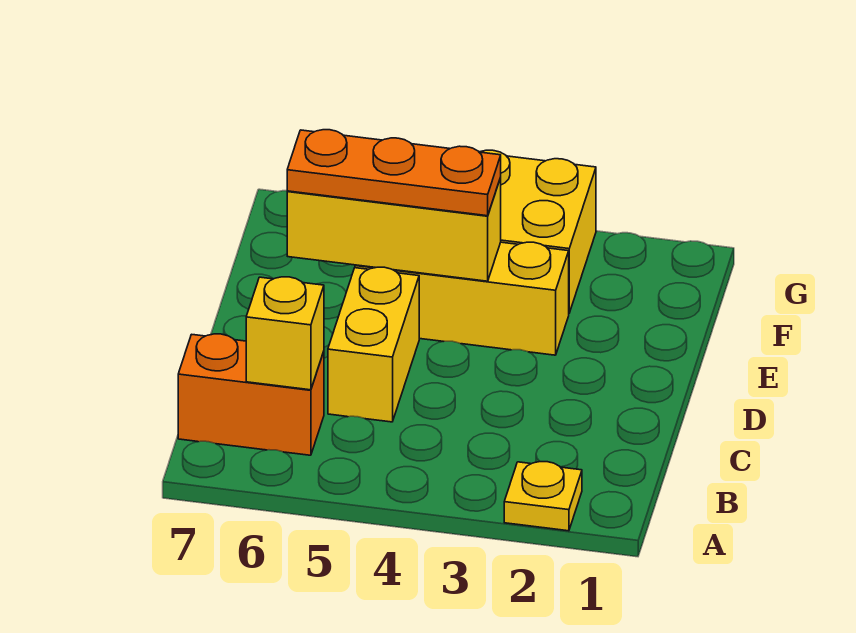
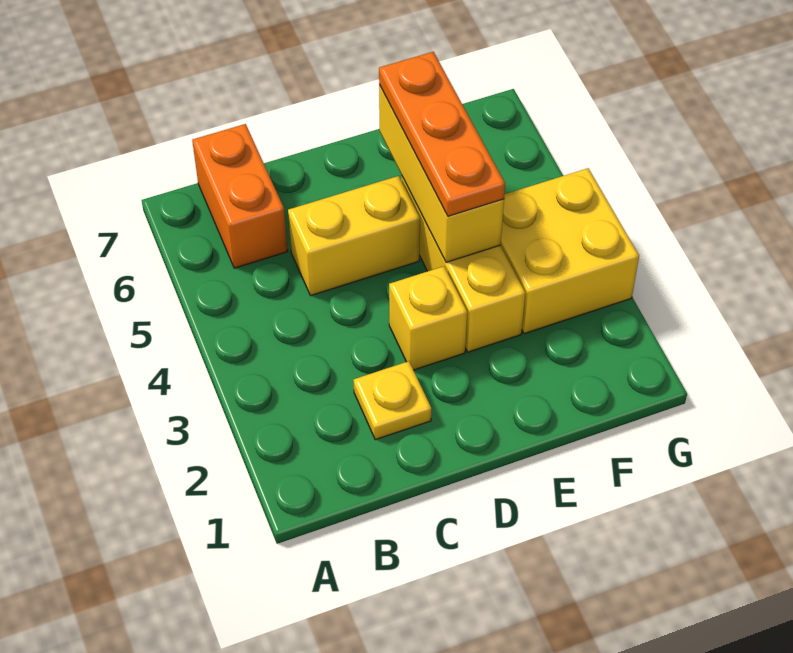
yellow 1x1 plate [504,462,582,531] -> yellow 1x1 plate moved to [353,361,431,440]
yellow 1x1 brick [246,277,324,390] -> yellow 1x1 brick moved to [389,266,467,370]

